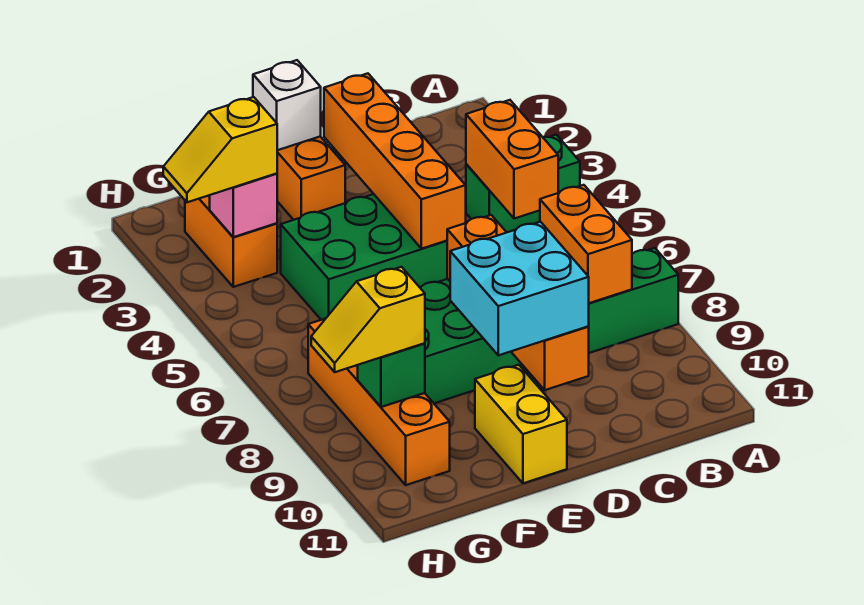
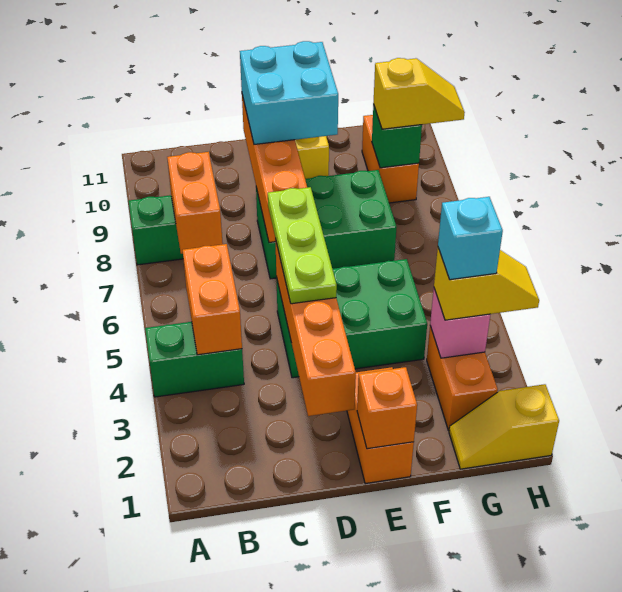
none -> lime 1x3 plate [268,187,337,304]
white 1x1 brick [253,60,321,150] -> orange 1x1 brick [357,367,417,449]
none -> yellow 1x2 slope [449,384,559,469]
none -> cyan 1x1 brick [438,197,503,280]
orange 1x4 brick [308,319,450,485] -> orange 1x2 brick [362,115,419,203]

